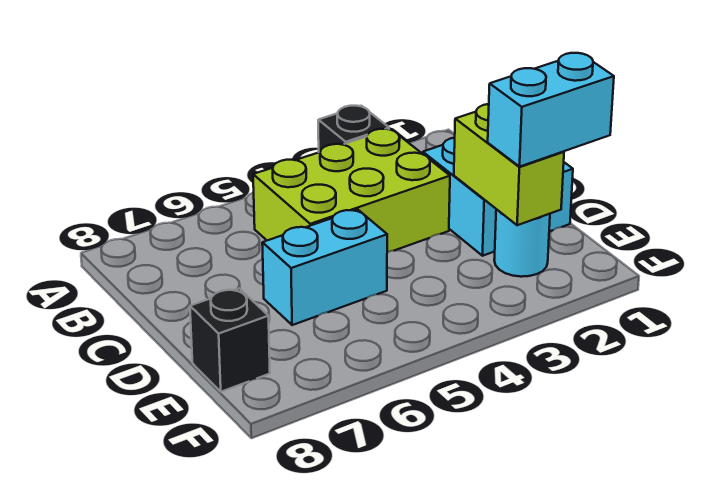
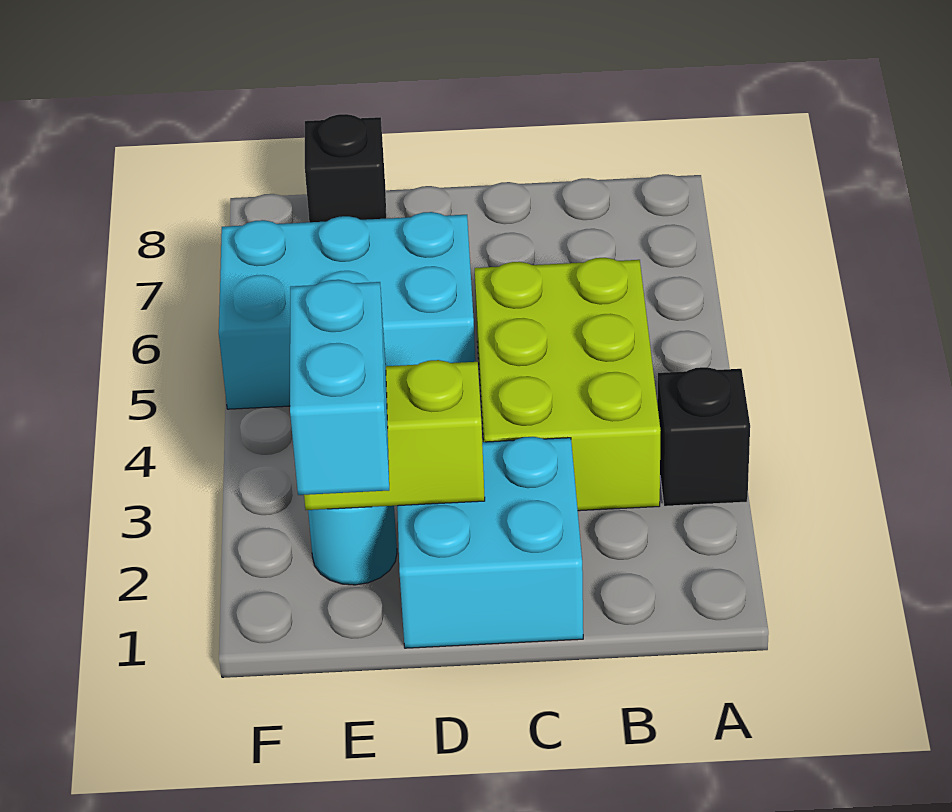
cyan 1x2 brick [262,209,387,325] -> cyan 2x3 brick [219,212,475,409]

